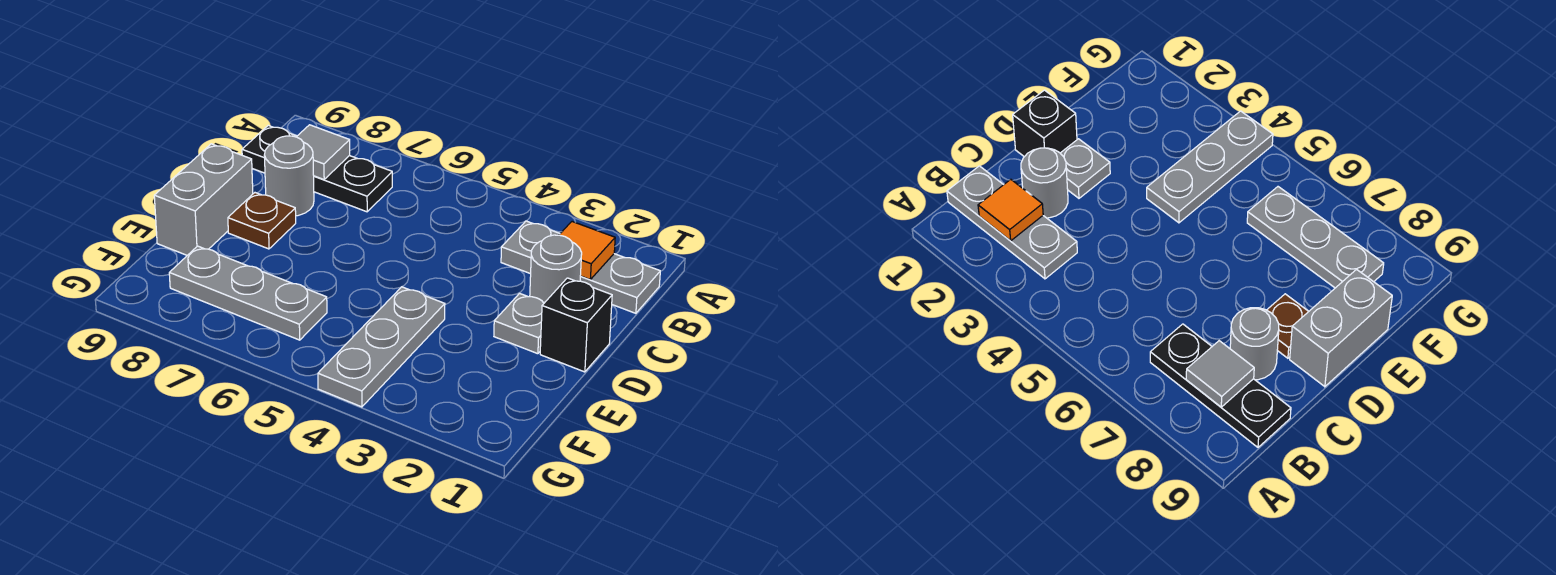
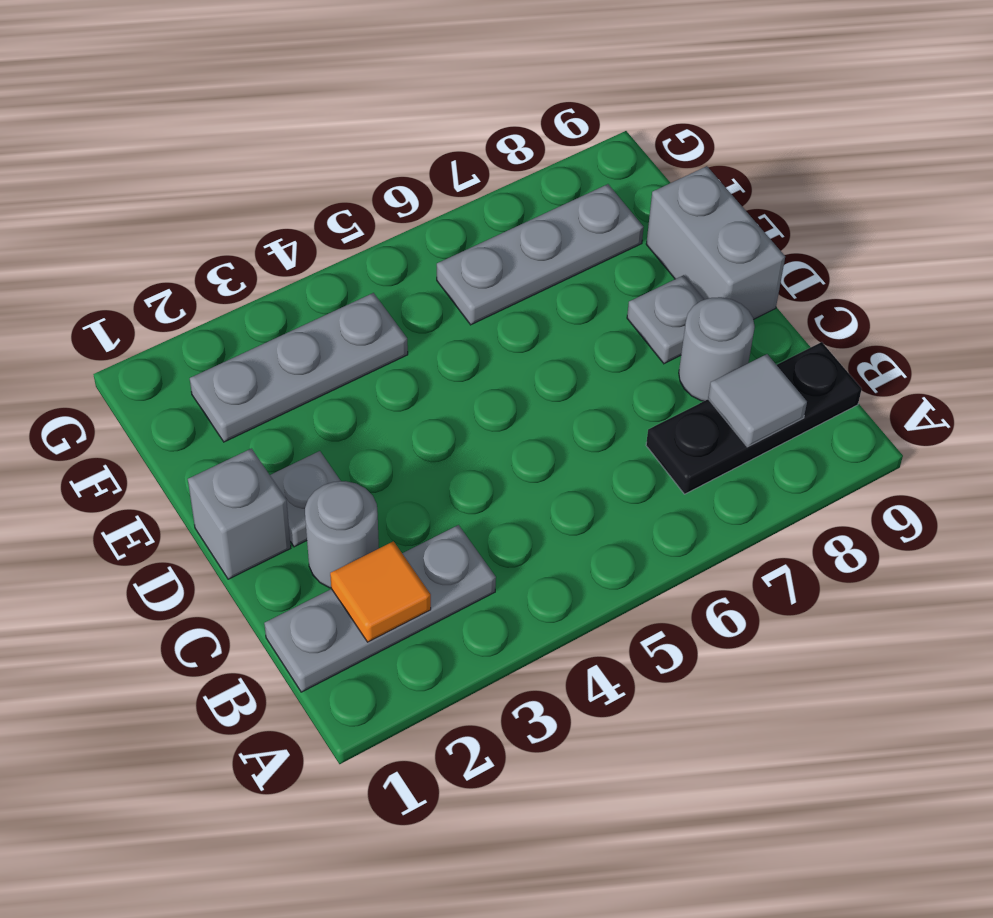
black 1x1 brick [540,278,612,372] -> grey 1x1 brick [188,449,291,579]
brown 1x1 plate [228,193,296,249] -> grey 1x1 plate [627,275,704,364]
grey 1x3 plate [318,287,445,407] -> grey 1x3 plate turned to [190,293,408,442]

